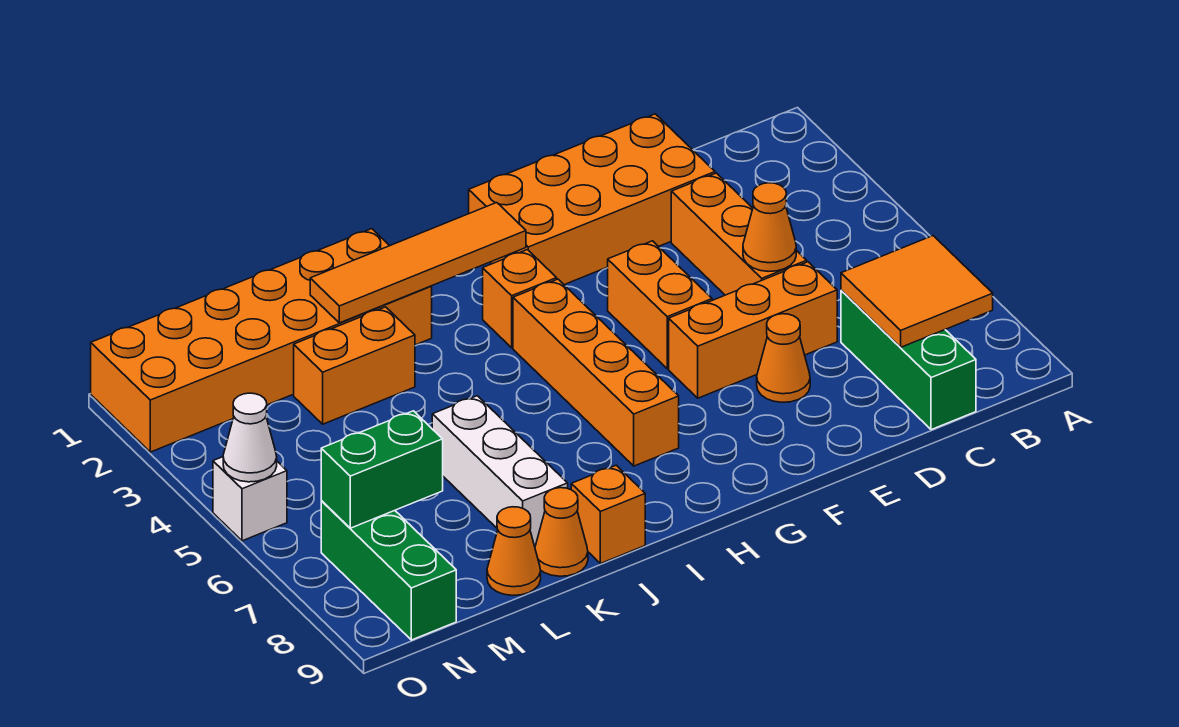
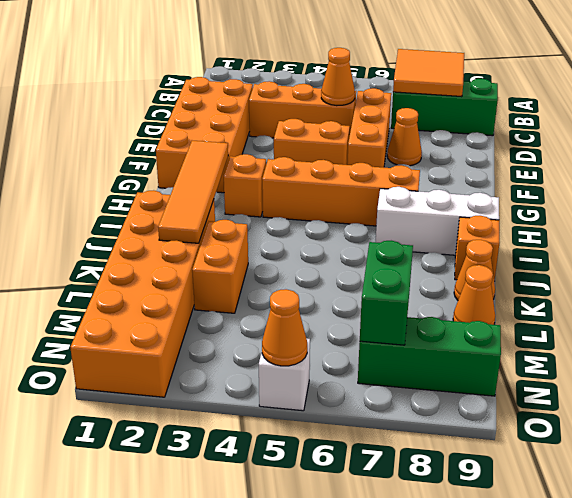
white 1x3 brick [432,396,568,546] -> white 1x3 brick moved to [376,187,499,255]
white 1x1 cone [223,393,277,482] -> orange 1x1 cone [262,289,307,366]

